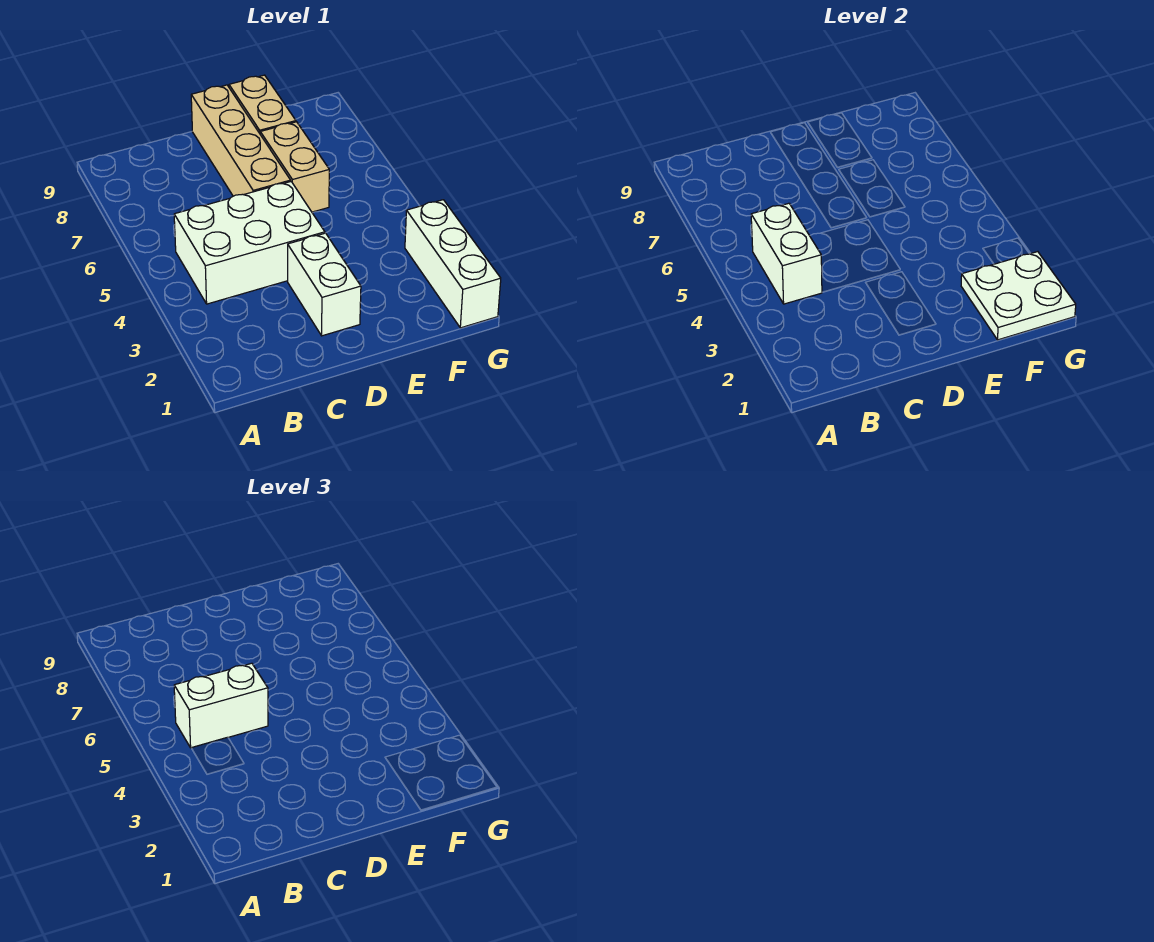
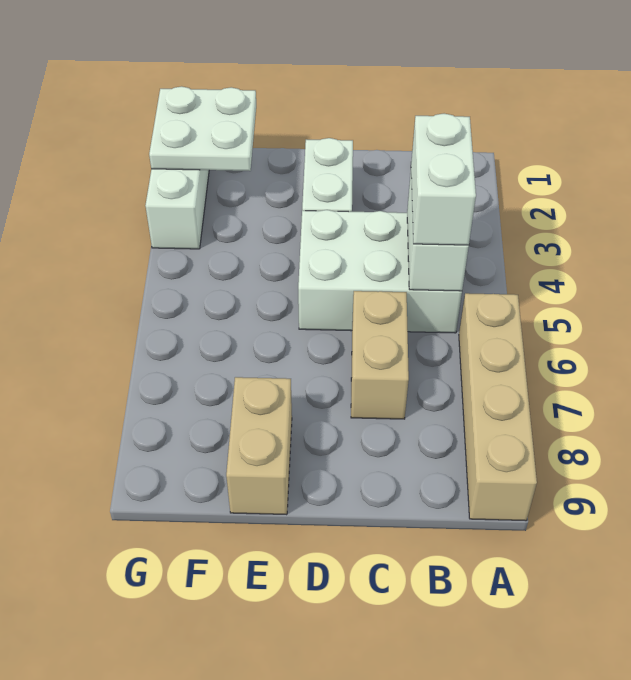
white 1x2 brick [174,663,268,748] -> white 1x2 brick turned to [411,114,476,245]
tan 1x4 brick [191,85,291,196] -> tan 1x4 brick moved to [459,293,537,521]
tan 1x2 brick [260,122,329,212] -> tan 1x2 brick moved to [351,291,409,419]

